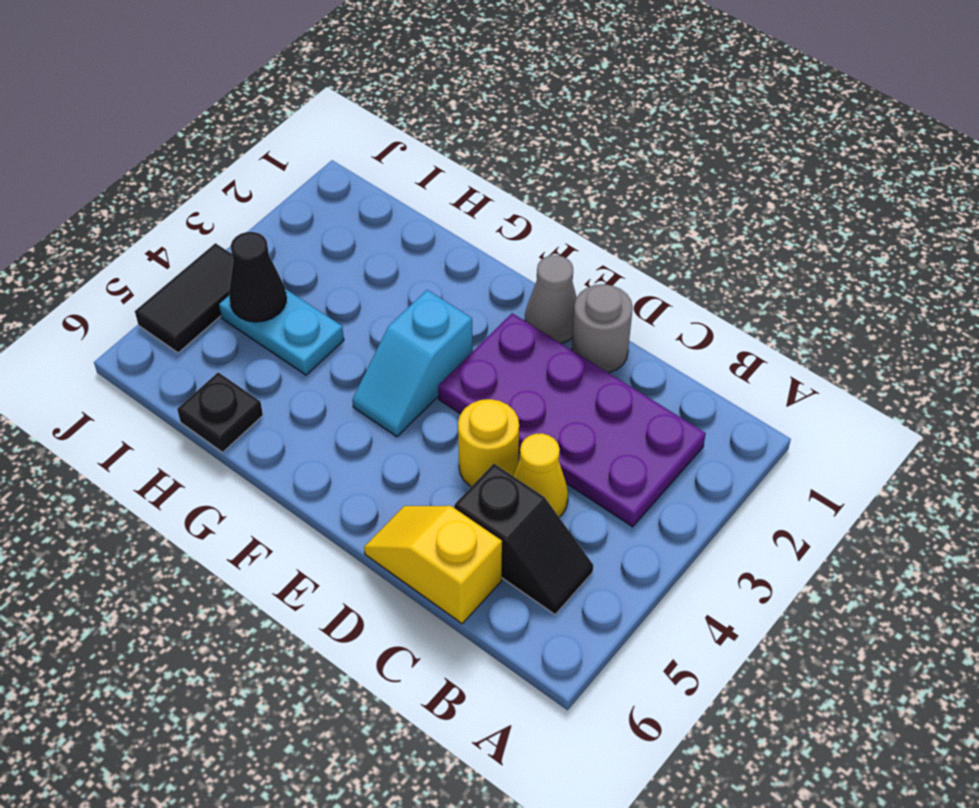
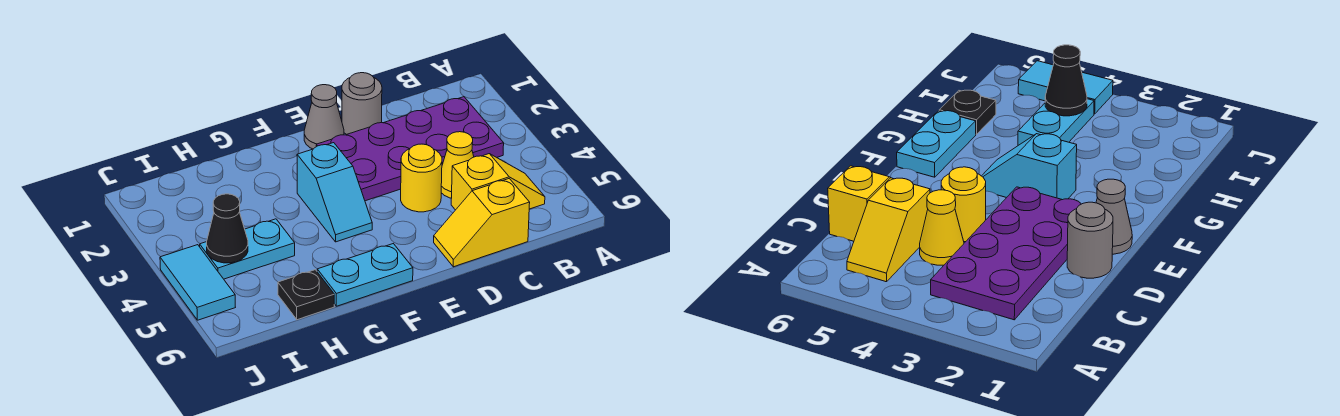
black 1x2 slope [454,464,593,615] -> yellow 1x2 slope [451,154,545,210]
none -> cyan 1x2 plate [317,244,413,306]
black 1x2 tile [135,243,233,353] -> cyan 1x2 tile [160,245,235,320]

